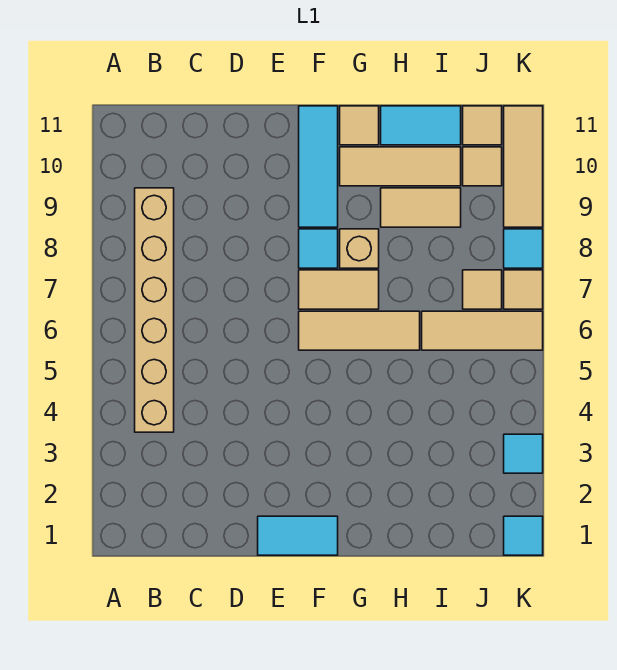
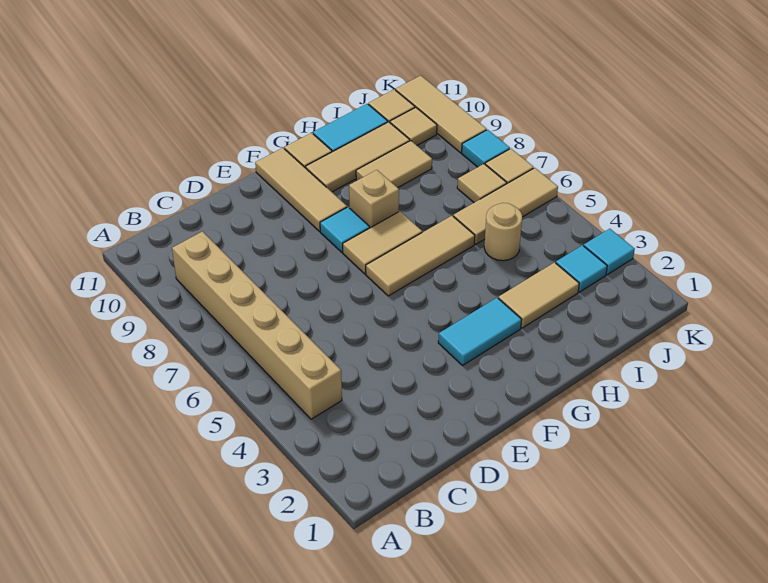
cyan 1x2 tile [258,516,338,555] -> cyan 1x2 tile moved to [438,298,522,365]
cyan 1x3 tile [299,106,338,227] -> tan 1x3 tile [255,148,347,231]
none -> tan 1x2 tile [498,263,579,328]
none -> tan 1x1 round brick [484,203,522,261]
cyan 1x1 tile [504,516,543,555] -> cyan 1x1 tile moved to [556,245,607,292]

